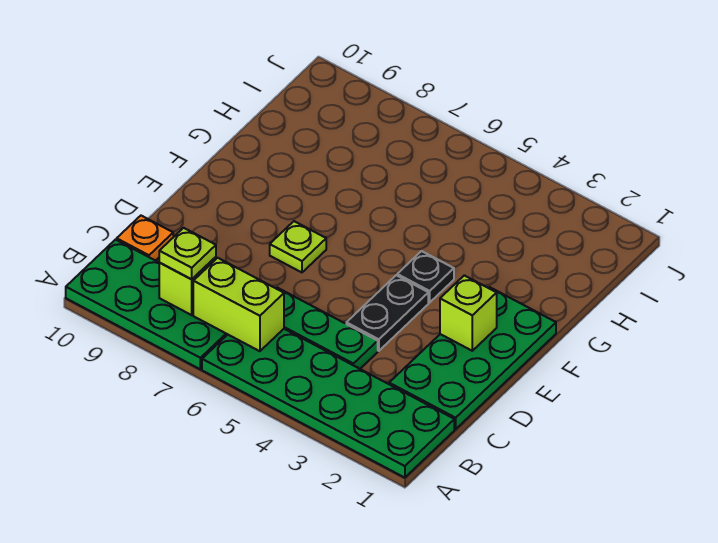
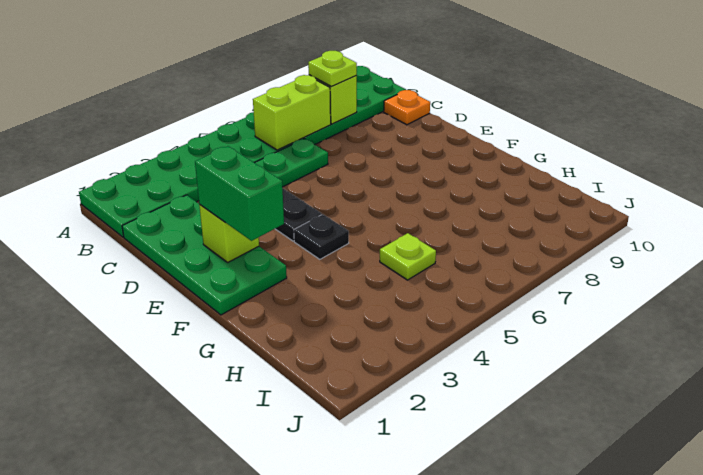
none -> green 1x2 brick [195,146,284,241]
lime 1x1 plate [270,221,326,272] -> lime 1x1 plate moved to [380,233,436,280]

